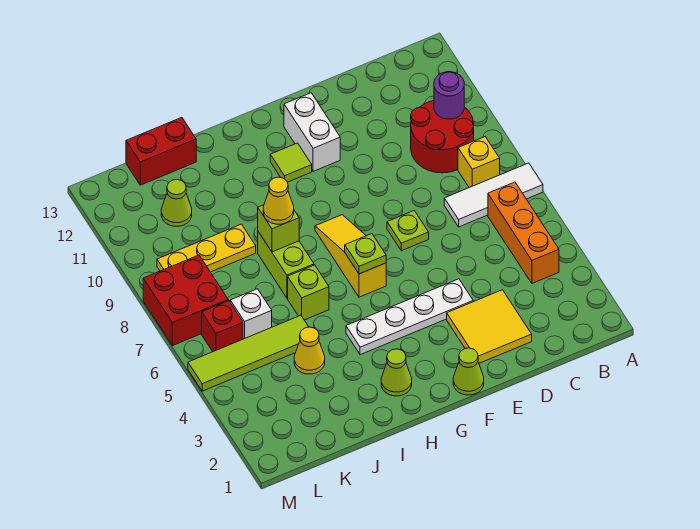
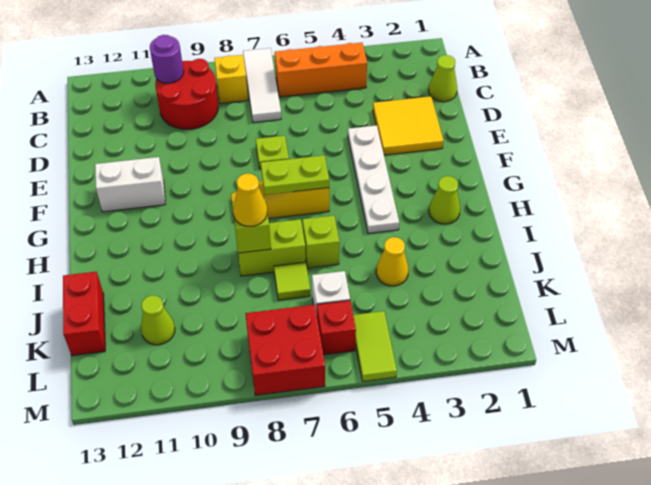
lime 1x1 cone [453,348,484,395] -> lime 1x1 cone moved to [429,55,457,102]
lime 1x1 plate [345,234,386,274] -> lime 1x2 plate [261,155,329,195]
lime 1x1 tile [270,143,312,182] -> lime 1x1 tile moved to [274,262,310,300]
lime 1x4 tile [188,315,308,391] -> lime 1x2 tile [353,311,397,381]
yellow 1x3 plate [157,224,256,272] -> none

